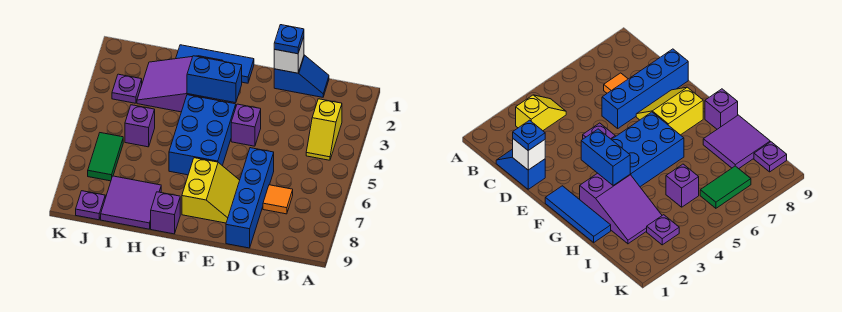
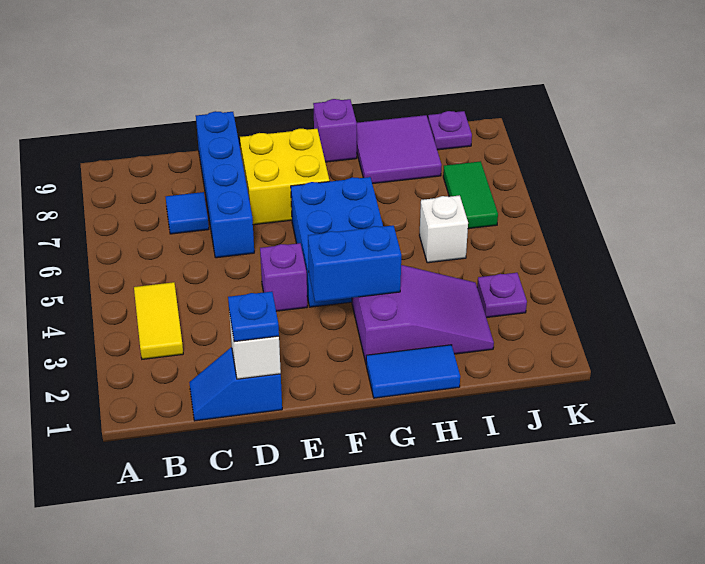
yellow 1x2 slope [306,99,342,160] -> yellow 1x2 tile [134,282,183,359]
orange 1x1 tile [263,185,293,214] -> blue 1x1 tile [166,192,209,234]
yellow 2x2 slope [182,158,240,223] -> yellow 2x2 brick [240,129,329,225]
blue 1x3 tile [176,45,254,83] -> blue 1x2 tile [366,345,460,398]
purple 1x1 brick [125,105,155,147] -> white 1x1 brick [419,195,468,263]

